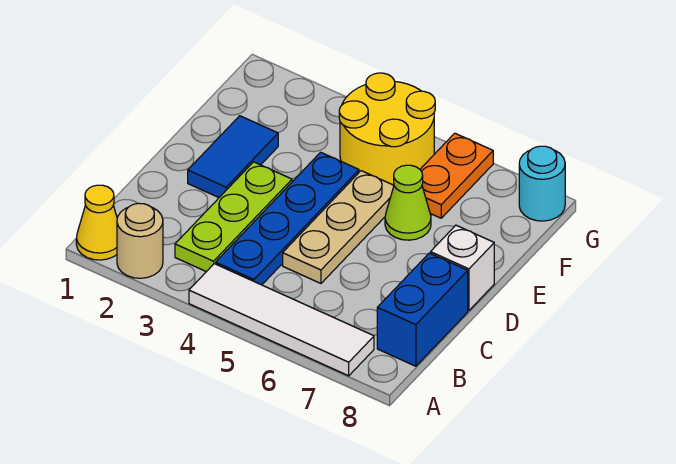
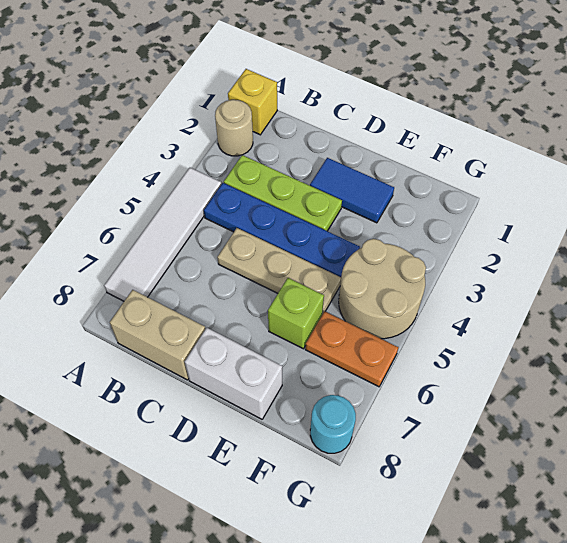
yellow 1x1 cone [76,185,117,260] -> yellow 1x1 brick [228,69,277,135]
blue 1x2 brick [377,253,468,366] -> tan 1x2 brick [110,290,205,380]
white 1x1 brick [431,225,494,311] -> white 1x2 brick [185,328,282,419]
lime 1x1 cone [385,165,431,240] -> lime 1x1 brick [268,278,324,349]
yellow 2x2 round brick [339,73,435,185] -> tan 2x2 round brick [339,239,426,339]

